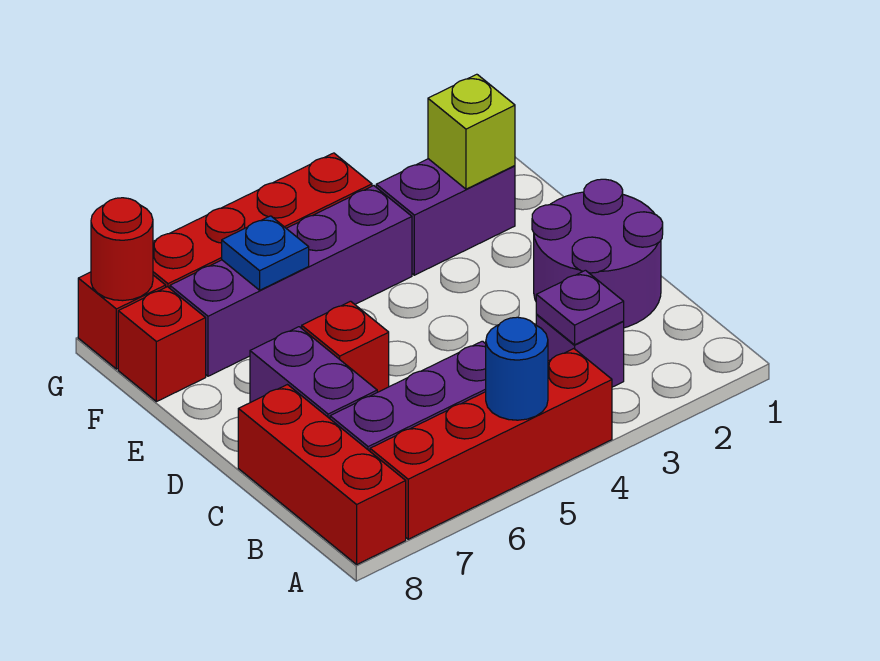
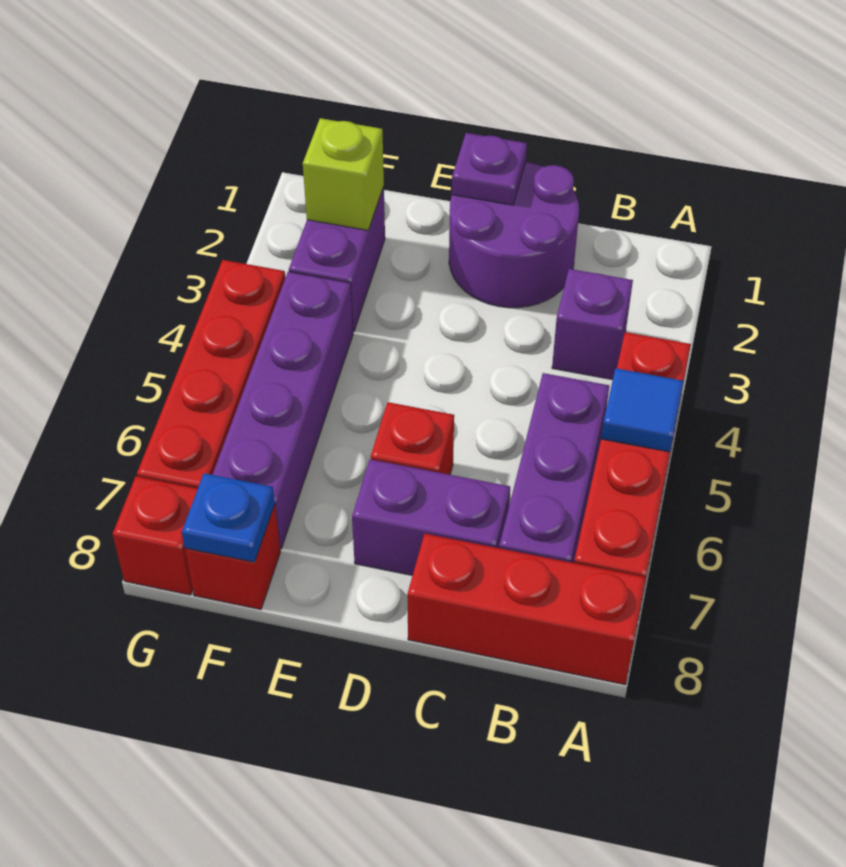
blue 1x1 round brick [486,317,548,420] -> blue 1x1 tile [601,368,684,452]
purple 1x1 plate [536,270,624,345] -> purple 1x1 plate moved to [452,133,527,205]
blue 1x1 plate [222,216,309,290] -> blue 1x1 plate moved to [182,473,275,562]
red 1x1 round brick [91,198,153,301] -> none

